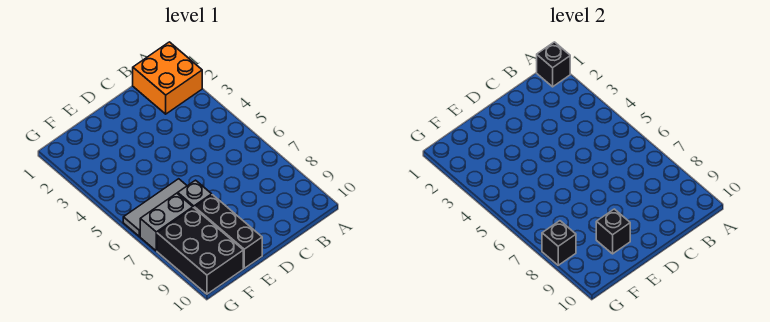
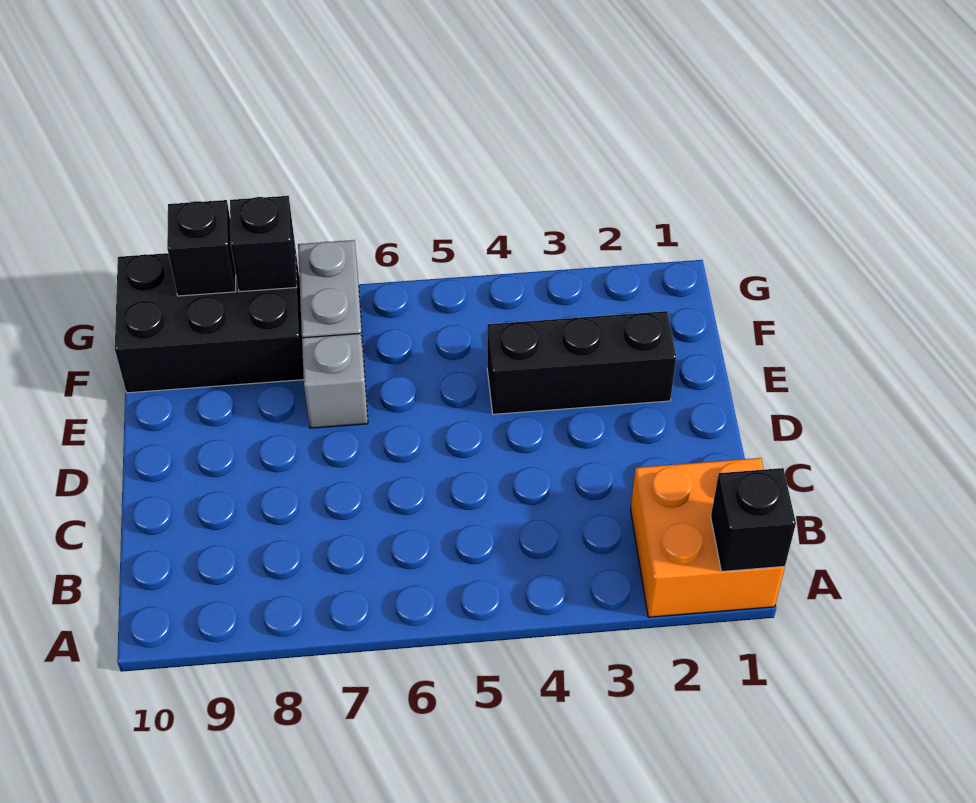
grey 1x3 tile [123,179,187,237] -> none
black 1x3 brick [195,195,262,268] -> black 1x3 brick moved to [487,311,676,414]
black 1x1 brick [596,209,630,254] -> black 1x1 brick moved to [167,200,236,296]

